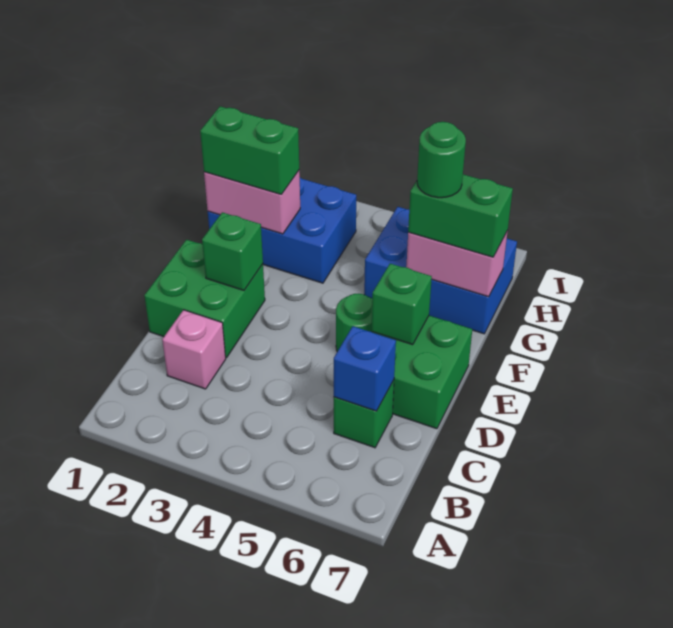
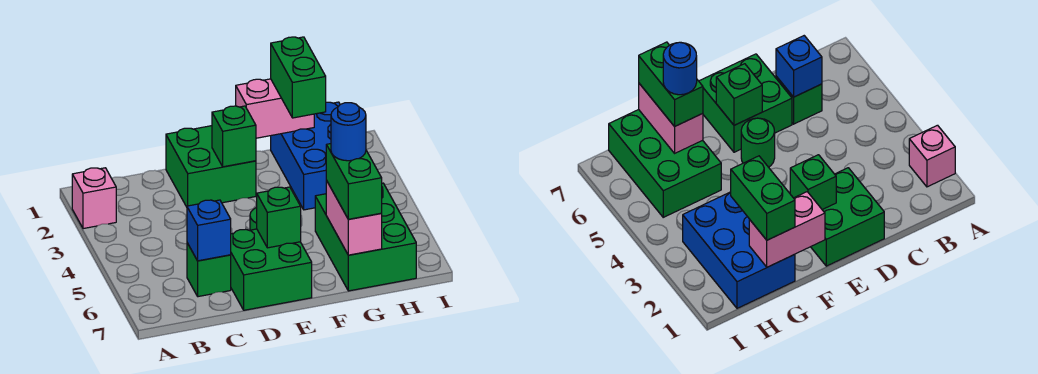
pink 1x1 brick [162,310,226,389] -> pink 1x1 brick moved to [72,168,116,229]
pink 1x2 brick [204,171,300,234] -> pink 1x2 brick turned to [236,79,314,138]
blue 2x3 brick [364,207,517,334] -> green 2x3 brick [315,183,416,291]
green 1x1 round brick [417,122,466,198] -> blue 1x1 round brick [331,103,366,161]

